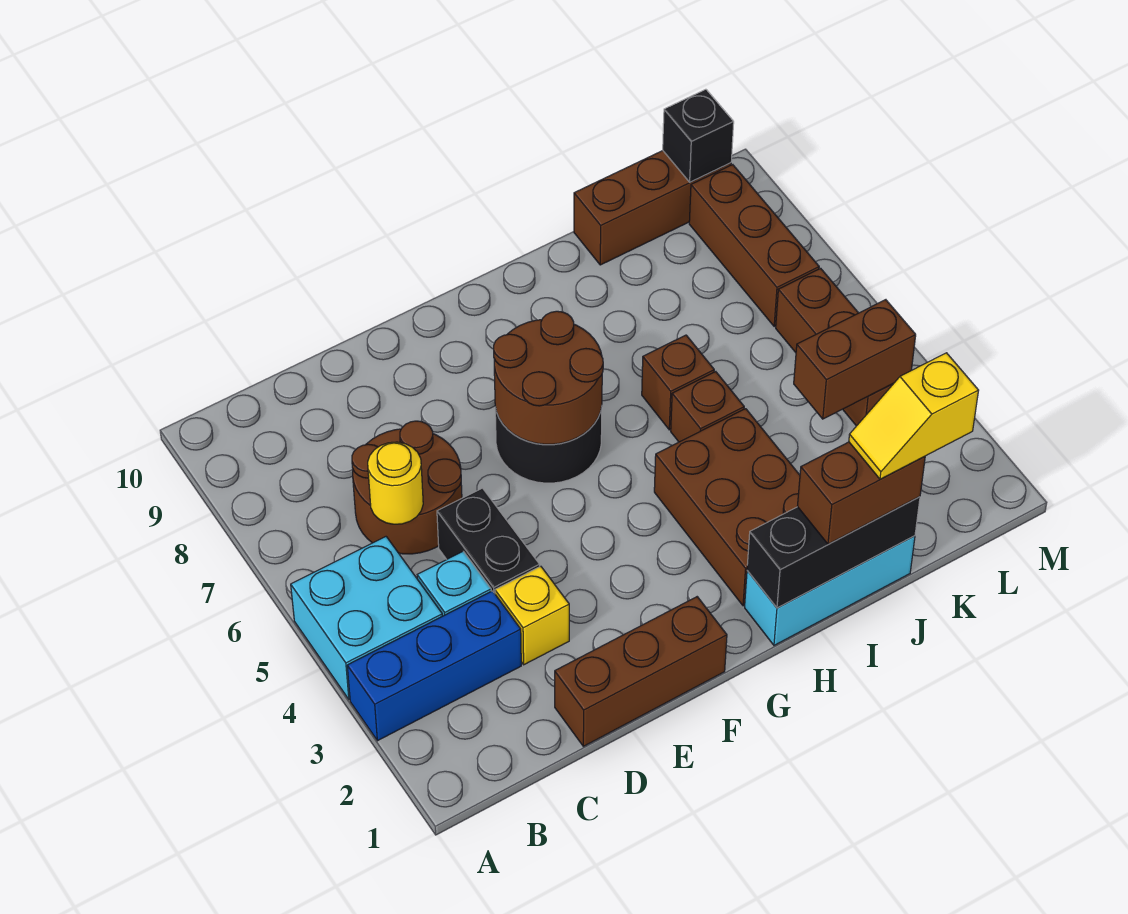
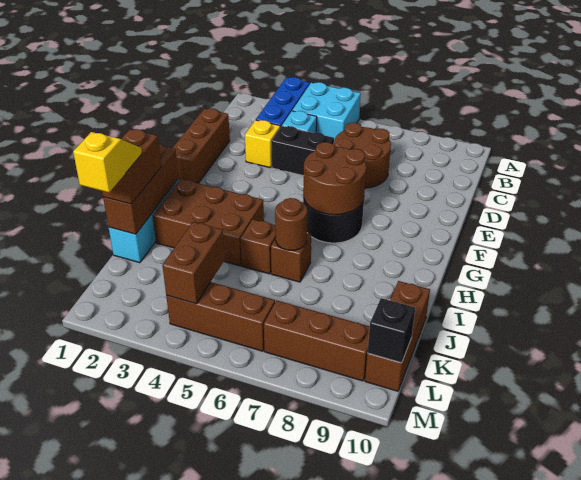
yellow 1x1 round brick [368,442,423,524] -> none
black 1x3 brick [747,497,920,608] -> brown 1x3 brick [103,144,179,234]
none -> brown 1x1 round brick [275,198,307,250]

